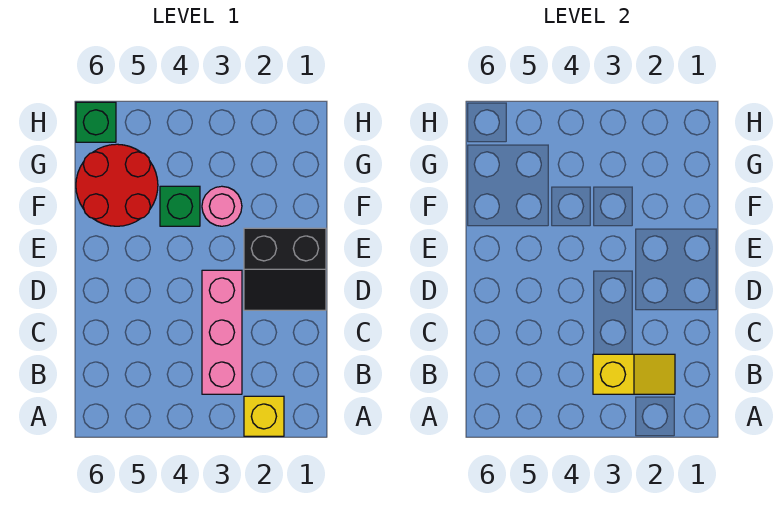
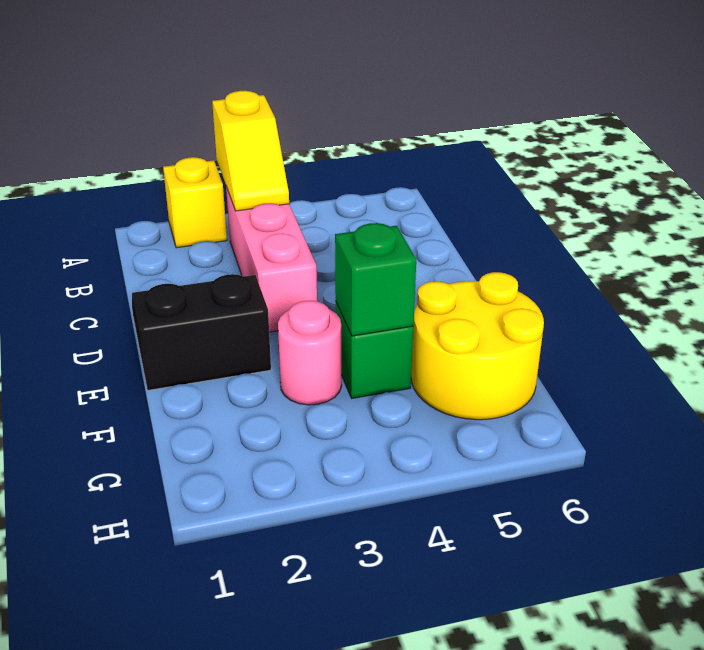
yellow 1x2 slope [593,354,675,394] -> yellow 1x2 slope turned to [212,91,289,211]
red 2x2 round brick [76,144,158,226] -> yellow 2x2 round brick [411,272,544,420]
green 1x1 brick [76,102,116,142] -> green 1x1 brick moved to [335,223,416,336]

